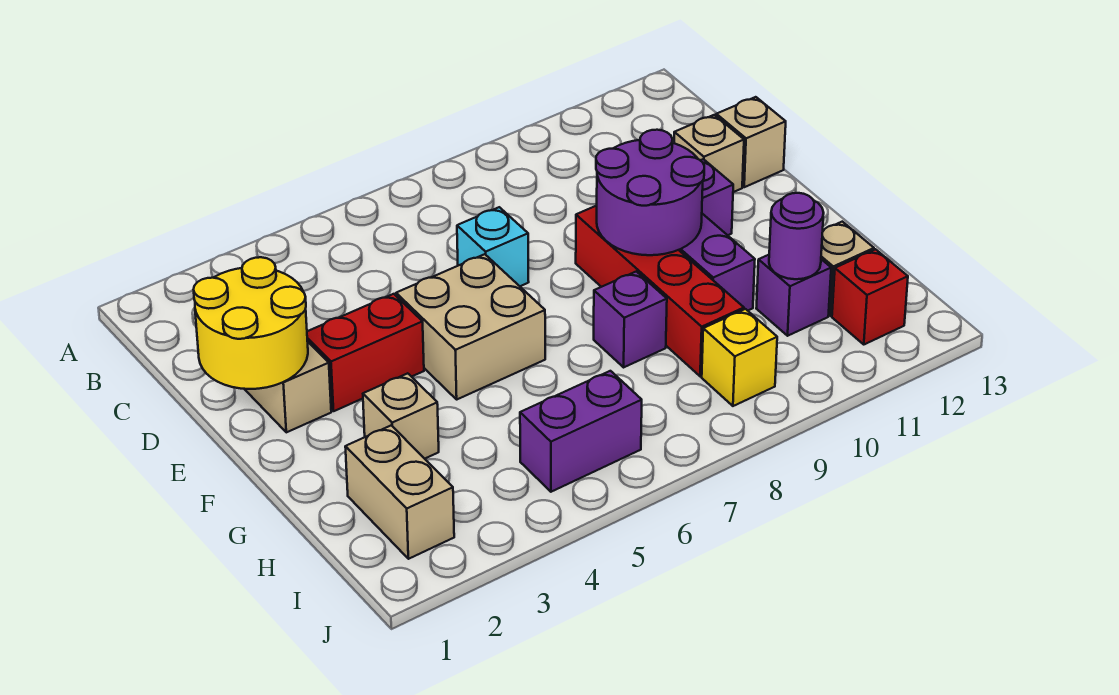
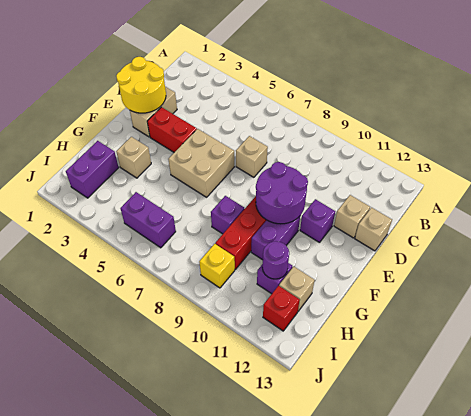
cyan 1x1 brick [457,207,529,286] -> tan 1x1 brick [236,136,268,177]
tan 1x2 brick [345,425,454,559] -> purple 1x2 brick [66,141,119,198]

